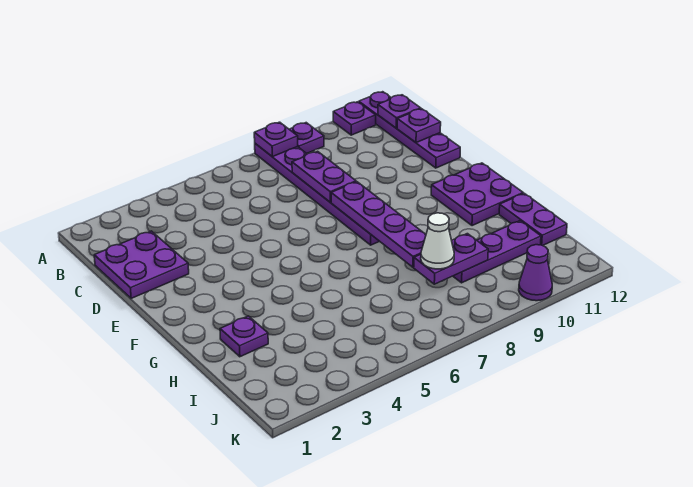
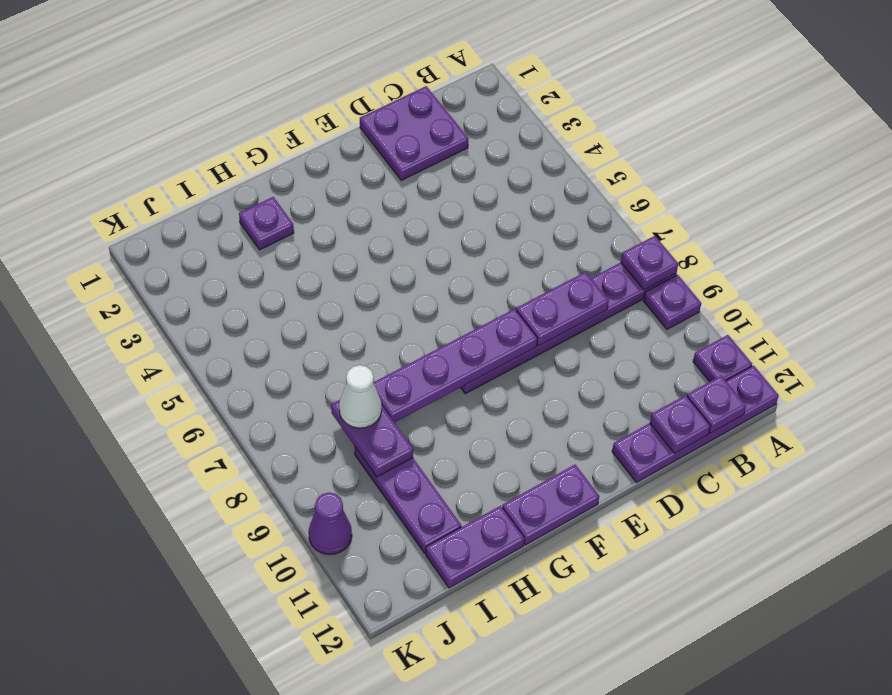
purple 2x2 plate [431,163,523,226] -> purple 1x2 plate [502,465,599,545]

